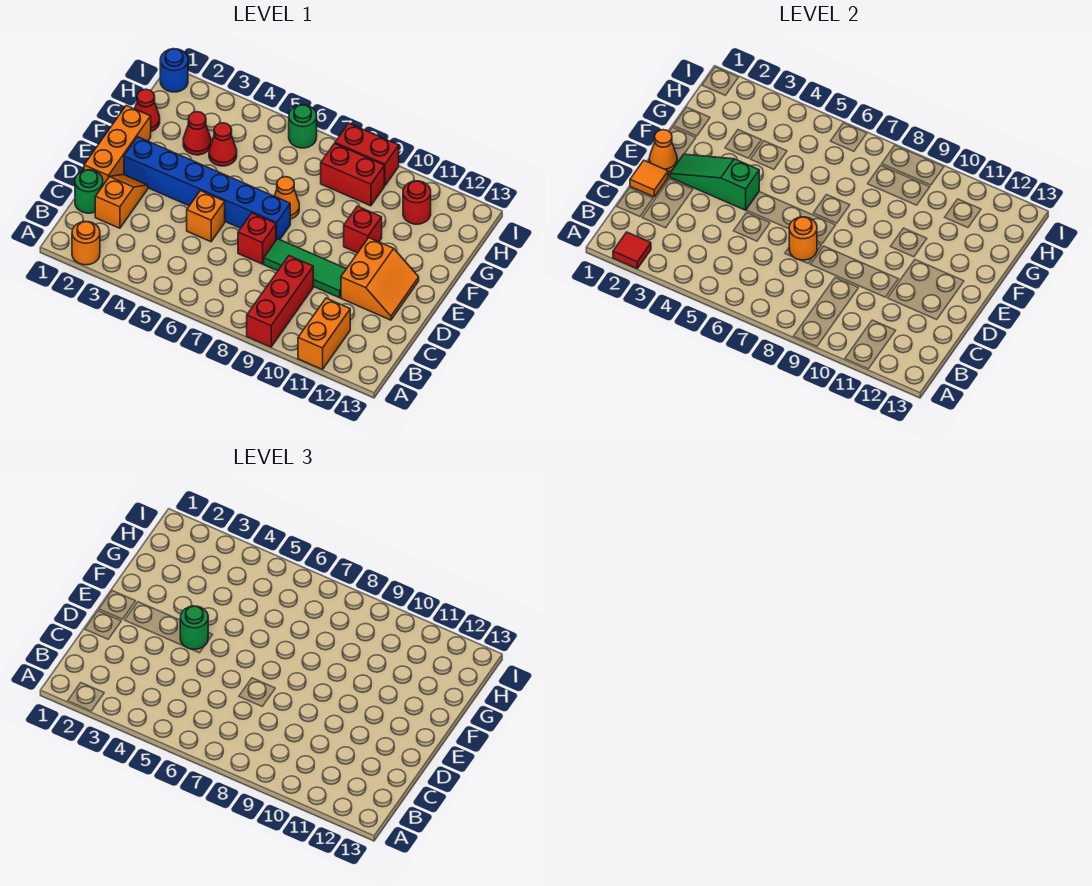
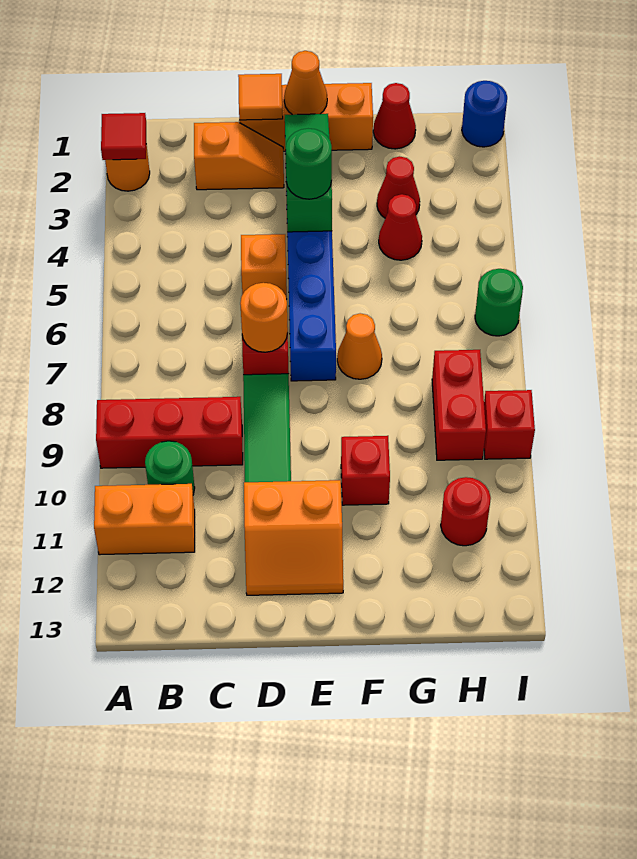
green 1x1 round brick [75,170,103,213] -> green 1x1 round brick moved to [145,441,195,495]
red 1x2 brick [335,123,399,185] -> red 1x1 brick [484,390,535,459]

